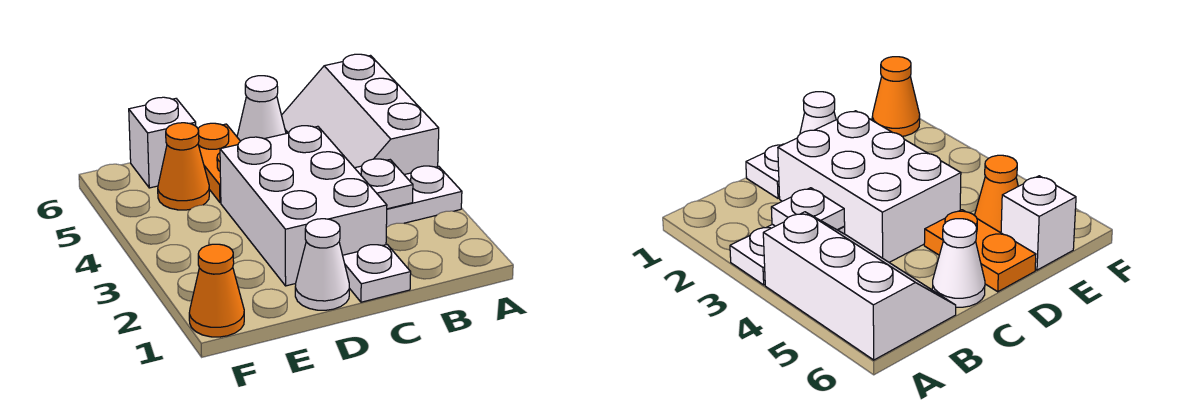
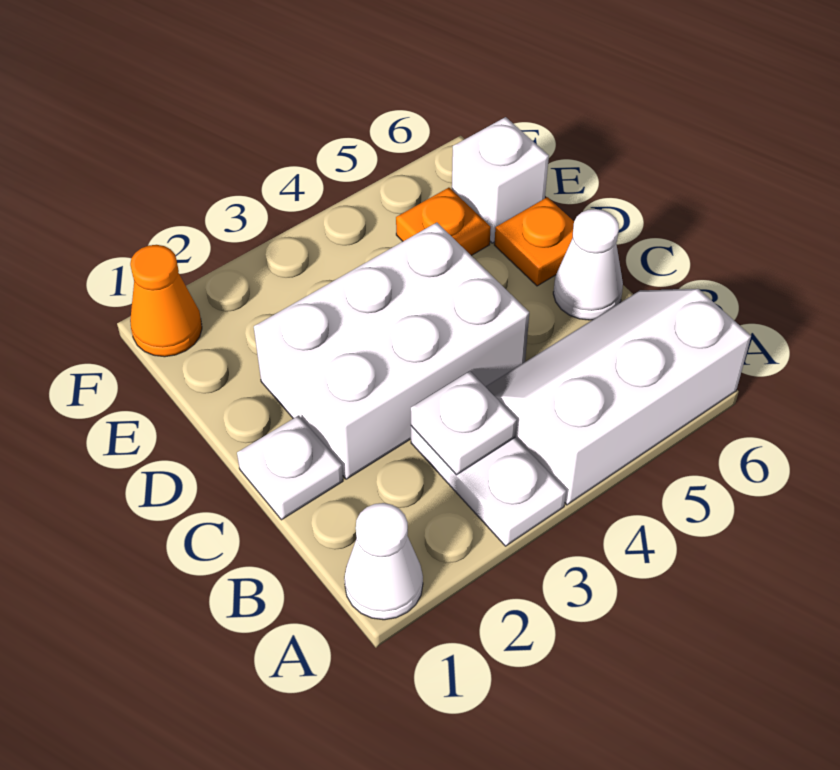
white 1x1 cone [295,219,349,310] -> white 1x1 cone moved to [344,503,423,620]
orange 1x2 plate [198,123,240,203] -> orange 1x1 plate [494,197,574,286]
orange 1x1 cone [158,123,209,210] -> orange 1x1 plate [396,188,491,256]

